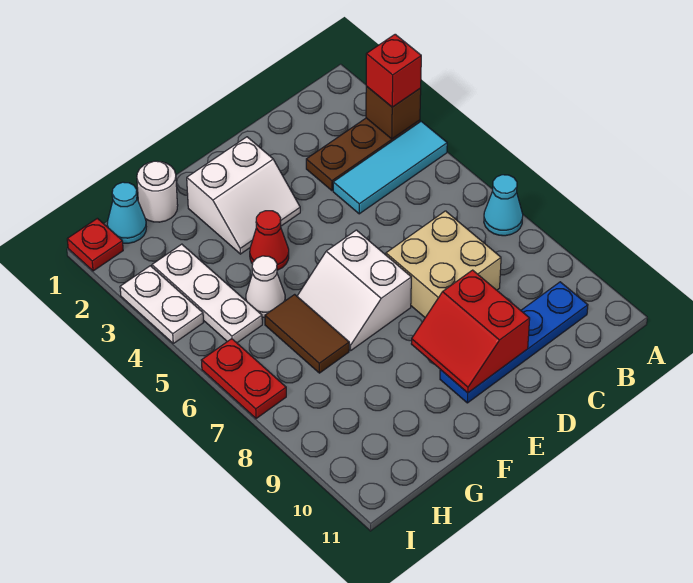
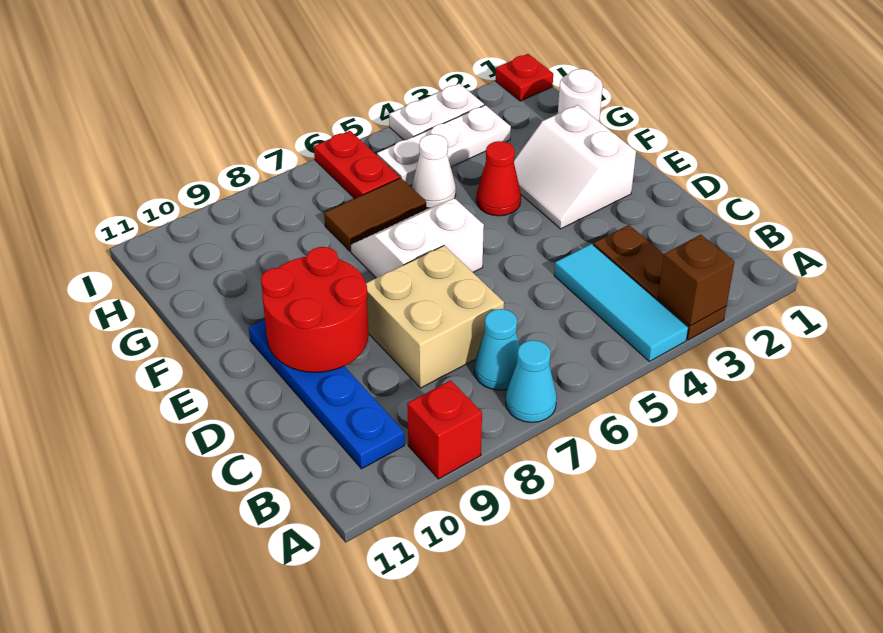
red 1x1 brick [366,34,421,107] -> red 1x1 brick moved to [407,380,482,479]
red 2x2 slope [411,270,530,393] -> red 2x2 round brick [261,247,369,372]
cyan 1x1 cone [107,182,146,243] -> cyan 1x1 cone moved to [474,309,520,390]
red 1x2 plate [201,339,286,419] -> red 1x2 plate turned to [314,131,400,199]

